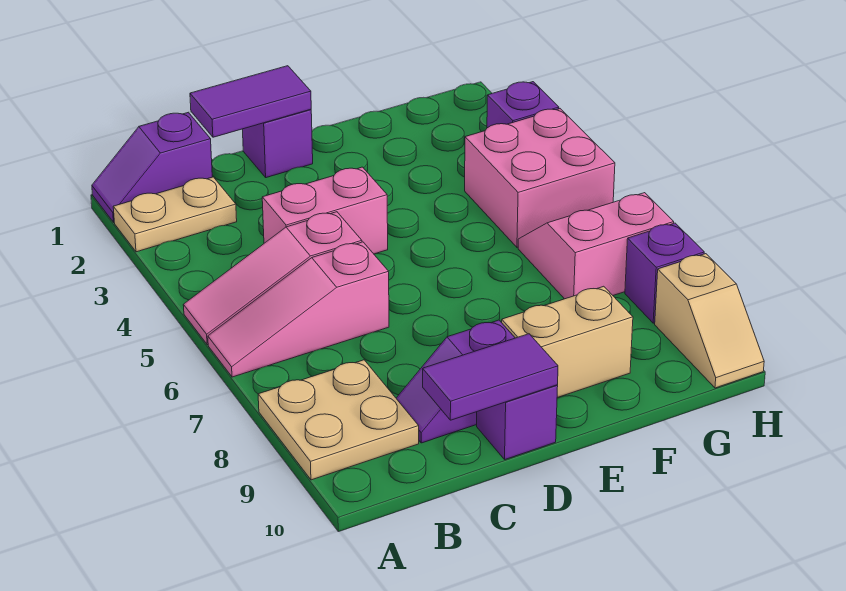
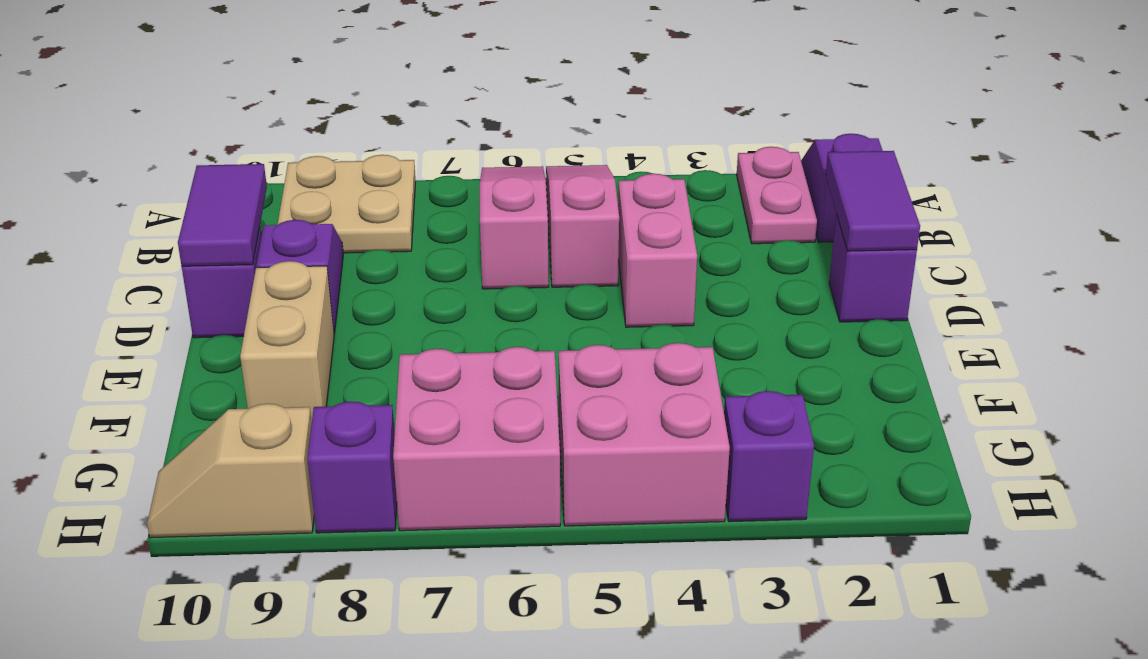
tan 1x2 plate [113,177,237,252] -> pink 1x2 plate [737,147,817,244]
pink 2x2 slope [518,193,674,299] -> pink 2x2 brick [393,347,560,531]

